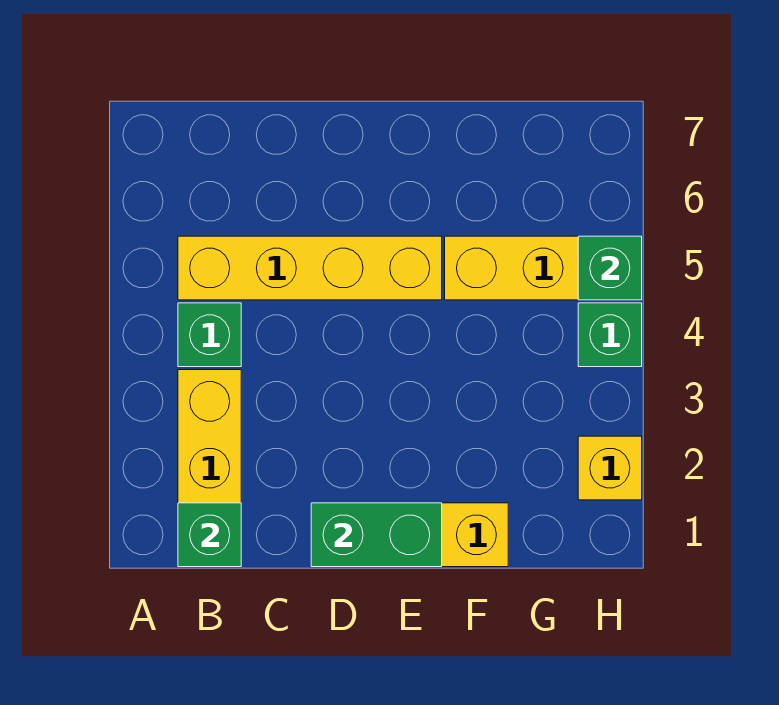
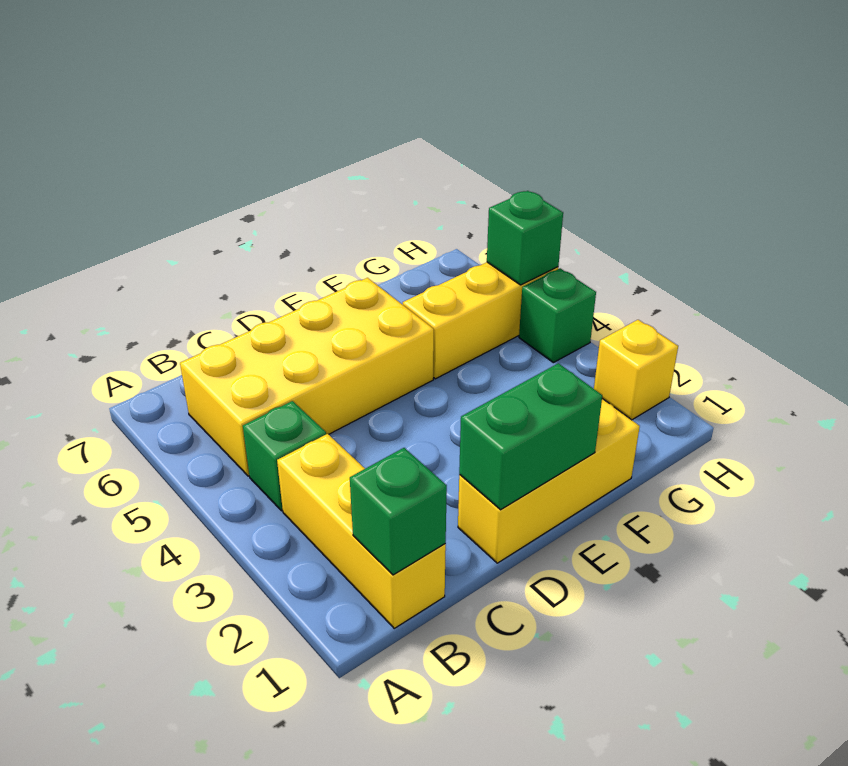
yellow 1x4 brick [178,236,442,300] -> yellow 2x4 brick [180,278,434,476]

